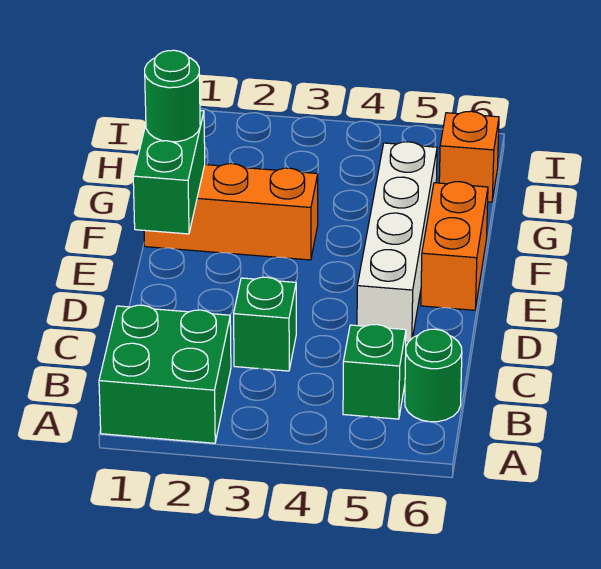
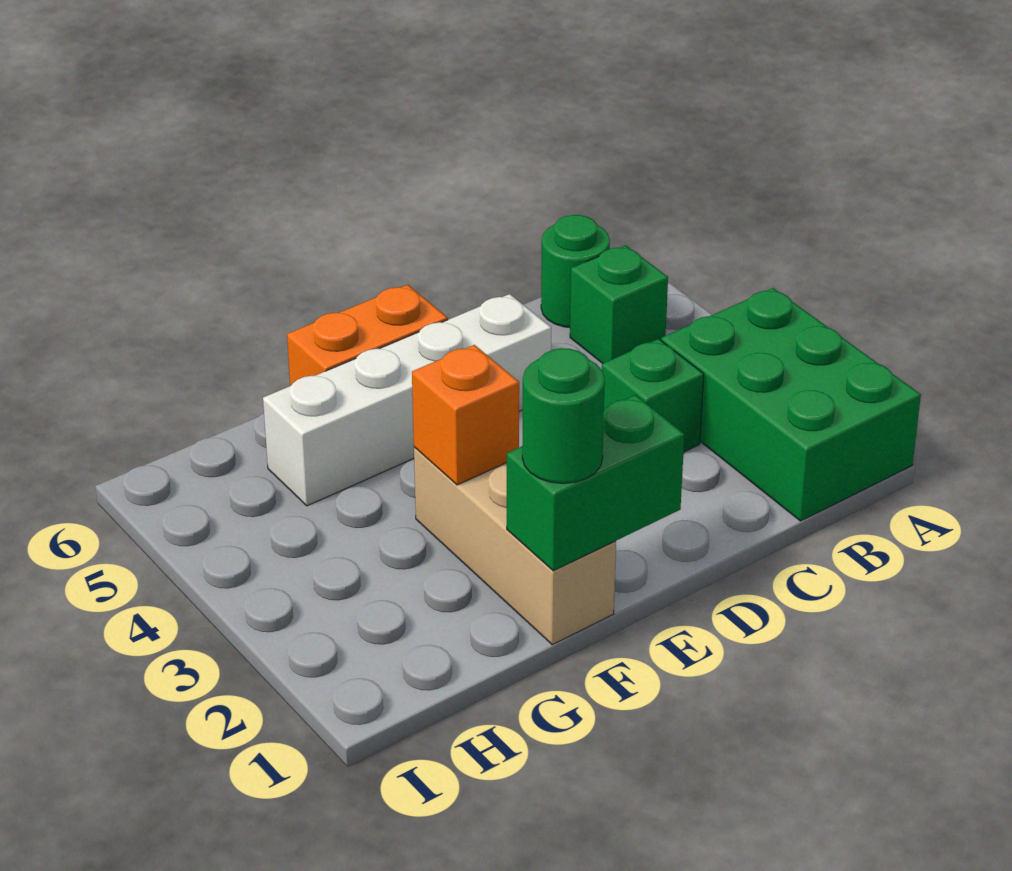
green 2x2 brick [99,305,231,443] -> green 2x3 brick [661,288,921,521]
orange 1x3 brick [144,164,318,260] -> tan 1x3 brick [414,447,616,645]
orange 1x1 brick [439,111,499,202] -> orange 1x1 brick moved to [412,345,519,485]

